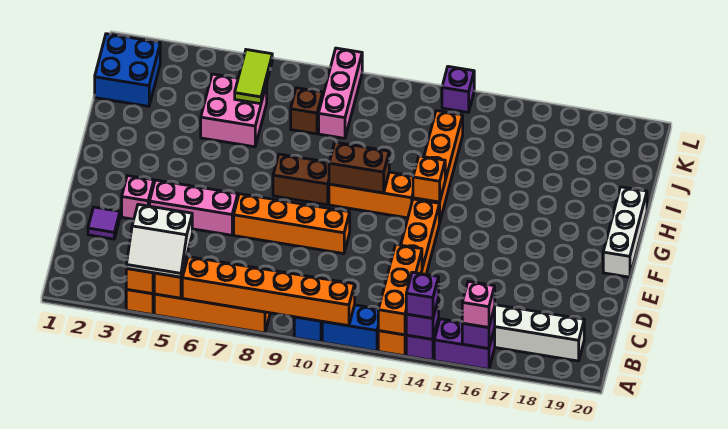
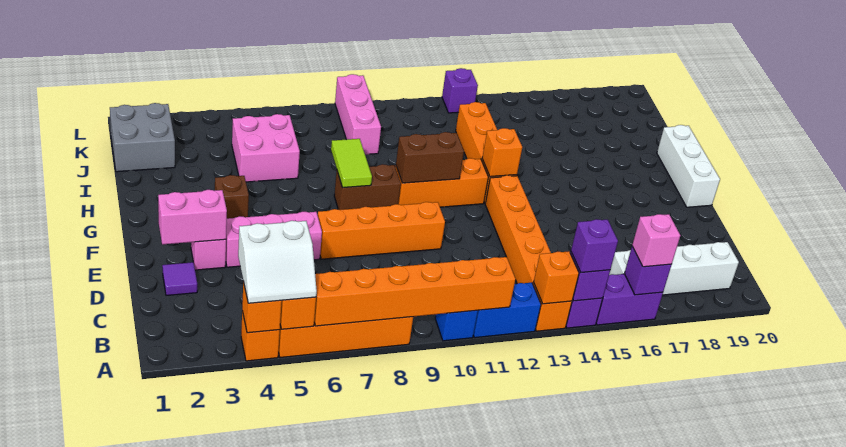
orange 1x3 brick [378,245,422,335] -> orange 1x1 brick [534,251,579,304]
none -> pink 1x2 brick [158,190,227,245]
blue 2x2 brick [95,34,160,106] -> grey 2x2 brick [110,103,175,172]
lime 1x2 tile [235,50,272,104] -> lime 1x2 tile moved to [331,139,372,188]
brown 1x1 brick [291,88,323,134] -> brown 1x1 brick moved to [215,175,249,219]

